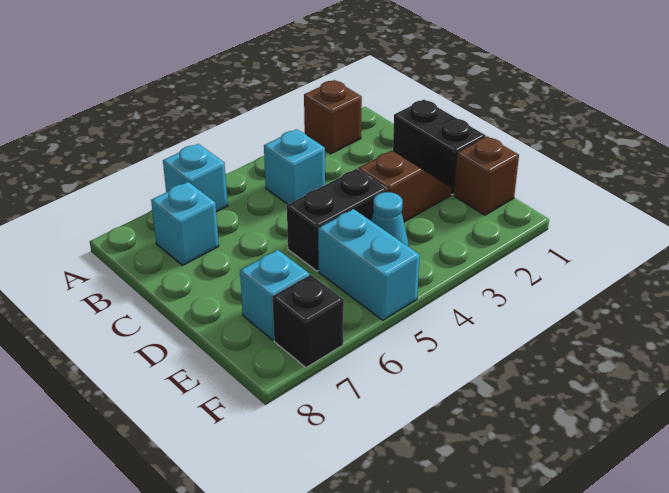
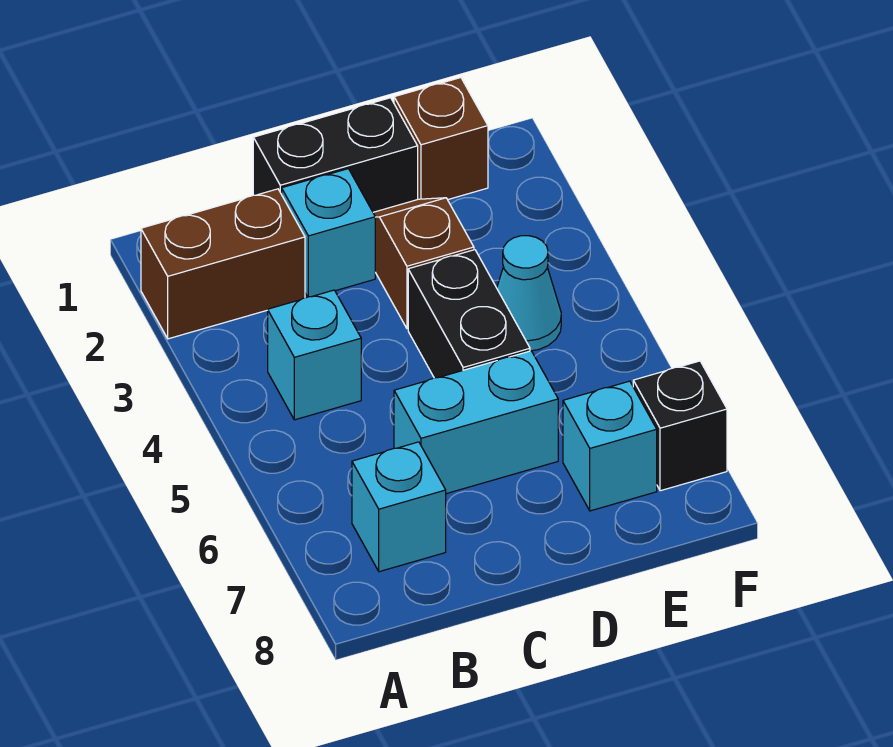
brown 1x1 brick [304,80,362,154] -> brown 1x2 brick [141,189,305,339]
cyan 1x1 brick [163,144,228,212] -> cyan 1x1 brick moved to [282,169,375,297]
cyan 1x2 brick [318,209,420,320] -> cyan 1x2 brick moved to [394,351,558,494]

